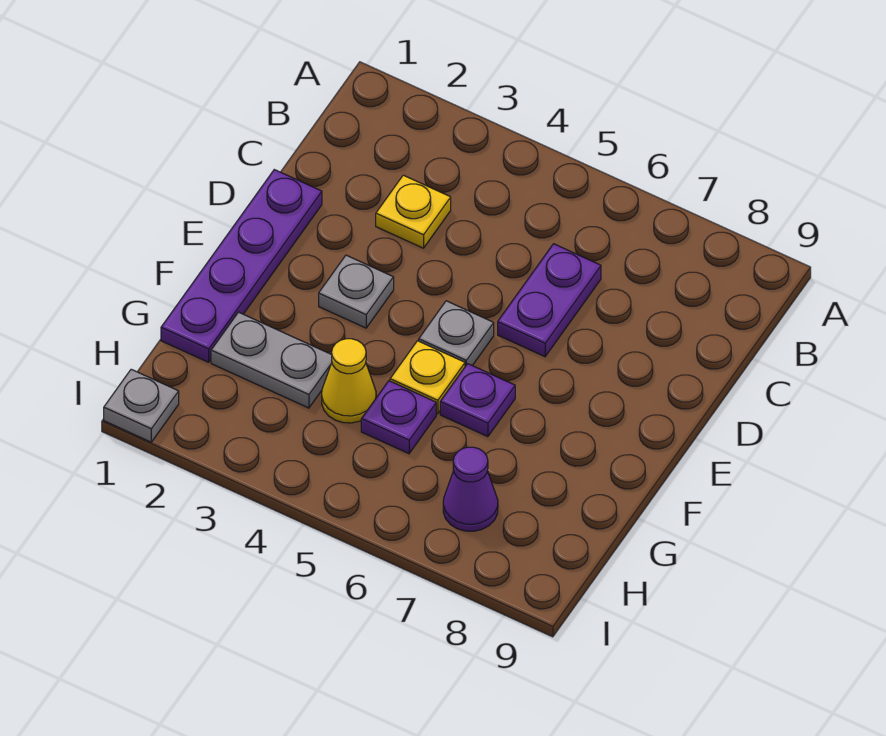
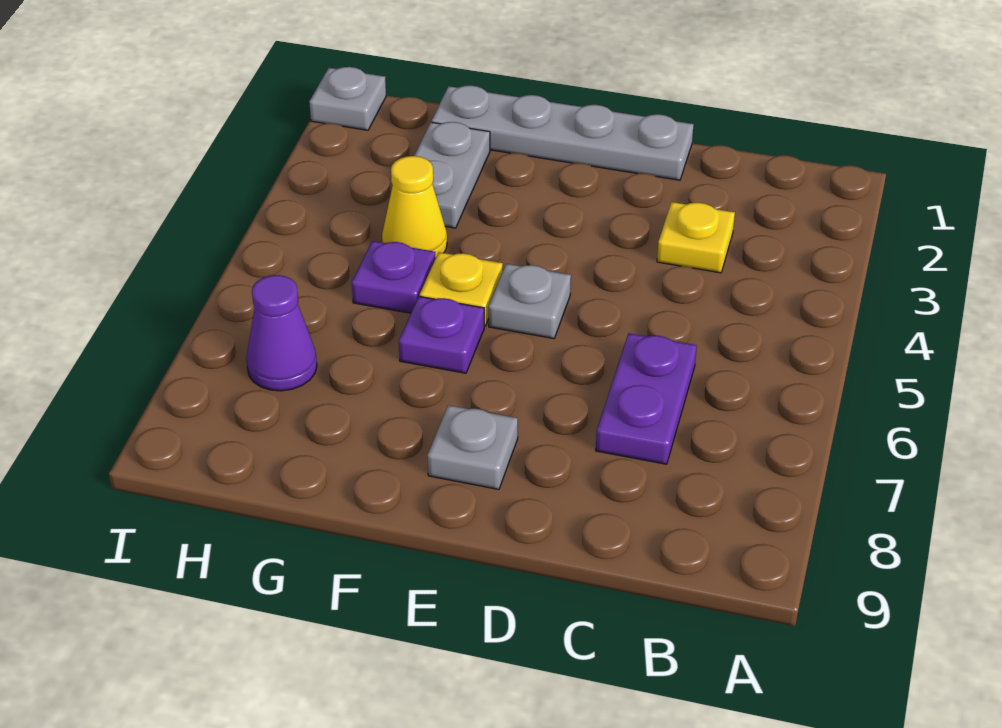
purple 1x2 plate [498,244,601,357] -> purple 1x2 plate turned to [596,333,697,464]
purple 1x4 plate [161,170,322,362] -> grey 1x4 plate [431,85,694,180]
grey 1x1 plate [319,255,394,328] -> grey 1x1 plate moved to [427,405,518,489]

